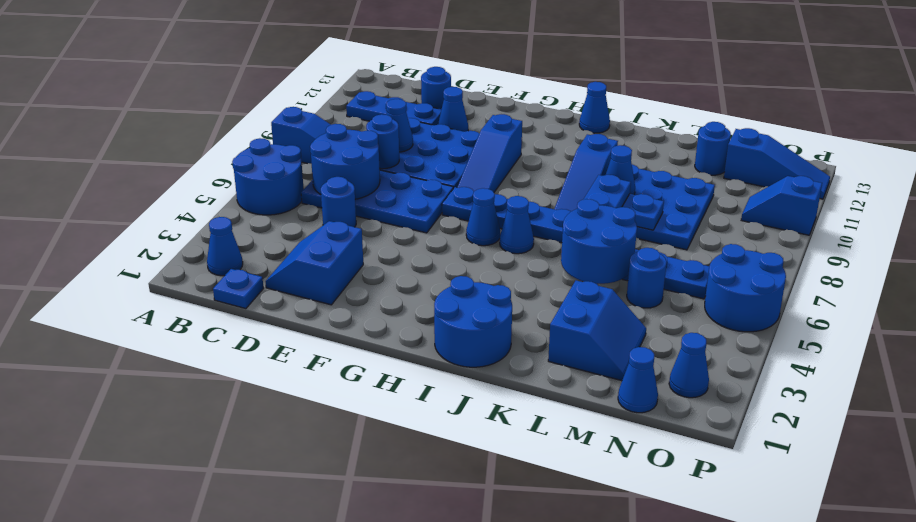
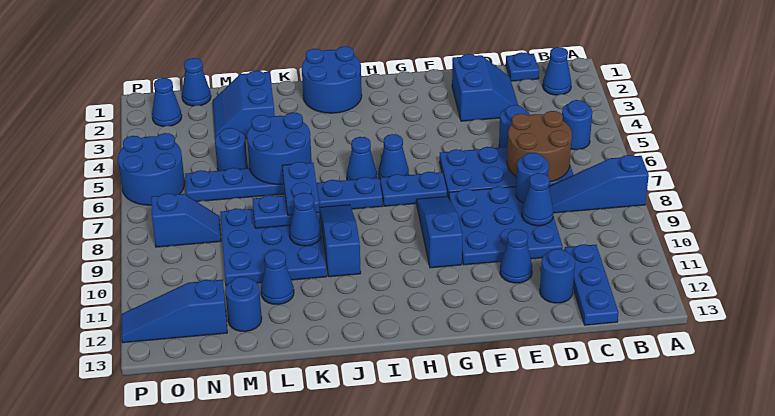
blue 2x2 round brick [232,138,304,215] -> blue 1x1 round brick [562,100,592,150]
blue 1x3 plate [346,91,441,125] -> blue 1x3 plate turned to [564,244,619,325]
blue 2x2 round brick [310,124,380,199] -> brown 2x2 round brick [507,111,572,182]
blue 1x1 cone [579,82,610,133] -> blue 1x1 cone moved to [261,250,294,305]
blue 1x2 slope [741,176,822,235] -> blue 1x2 slope moved to [151,193,221,247]

